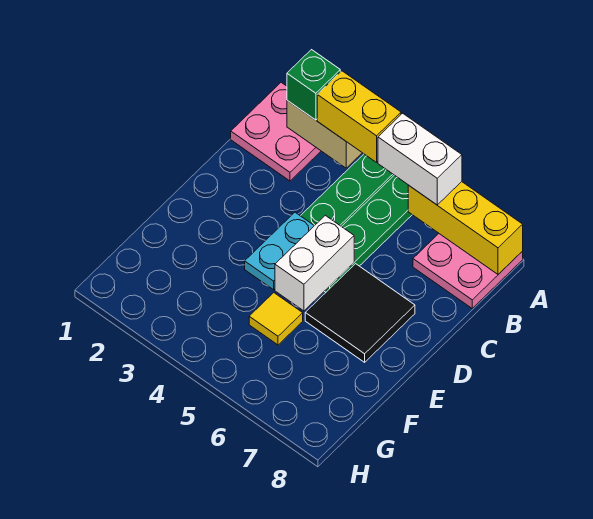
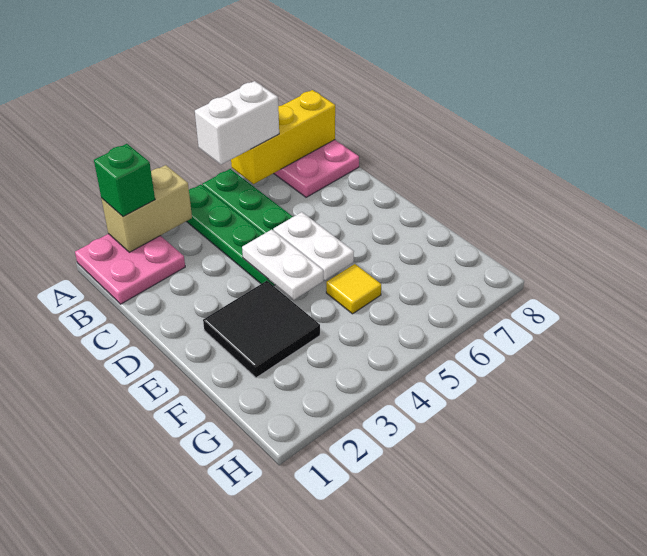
yellow 1x2 brick [317,71,401,162] -> none
cyan 1x2 plate [245,212,314,290] -> white 1x2 plate [242,230,323,300]
white 1x2 brick [275,215,354,311] -> white 1x2 plate [273,212,354,280]
black 2x2 tile [305,264,415,362] -> black 2x2 tile moved to [203,281,320,378]

